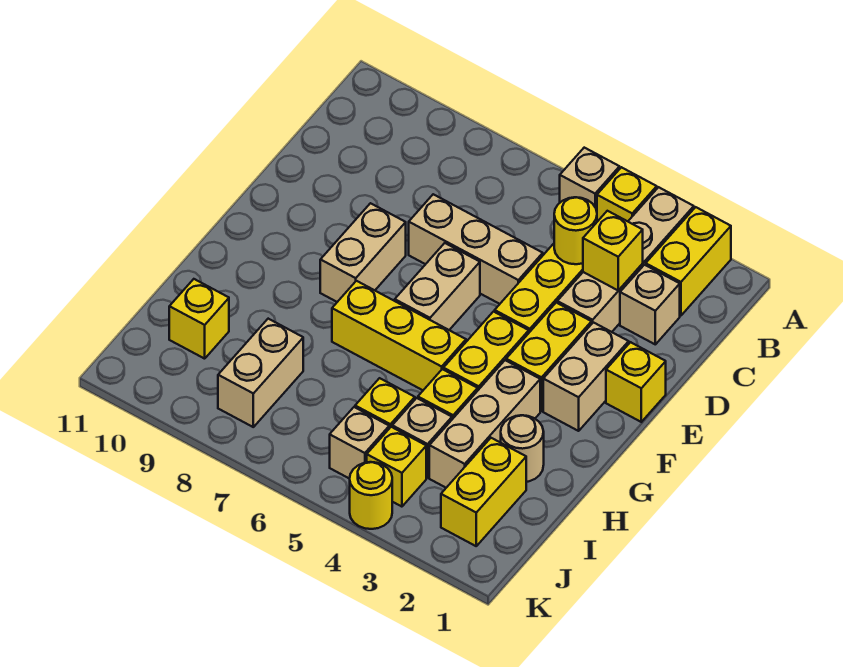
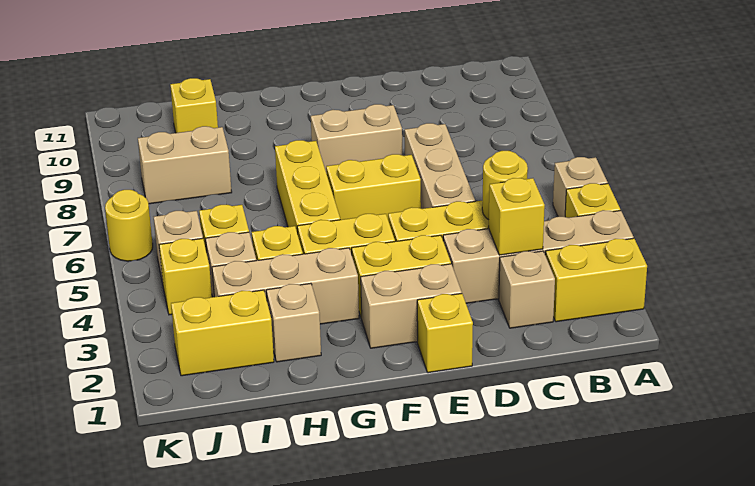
tan 1x2 brick [395,243,480,330] -> yellow 1x2 brick [326,154,421,220]
tan 1x1 round brick [501,415,544,482] -> tan 1x1 brick [266,283,321,362]
yellow 1x1 round brick [350,462,392,529] -> yellow 1x1 round brick moved to [105,190,153,261]

